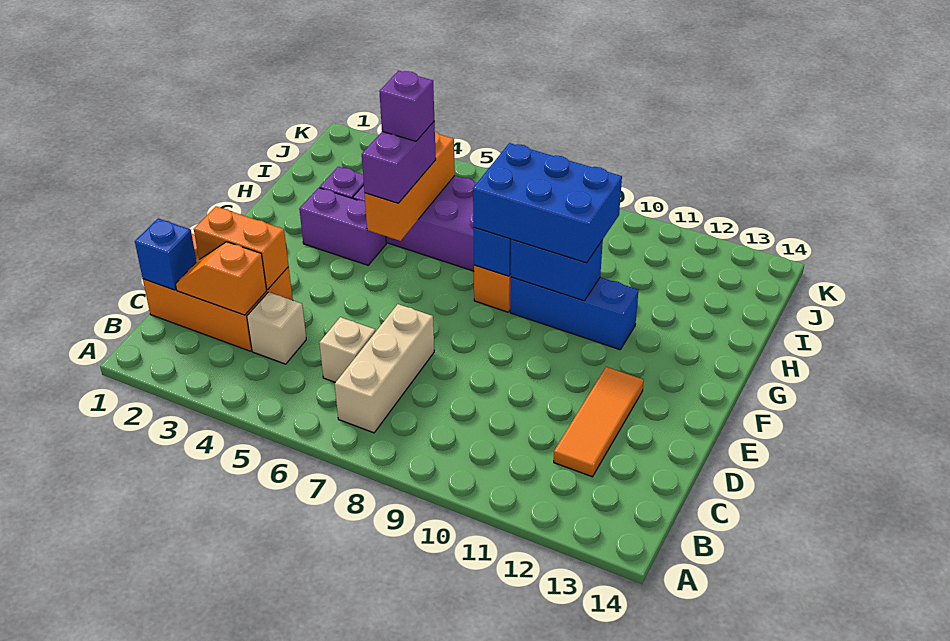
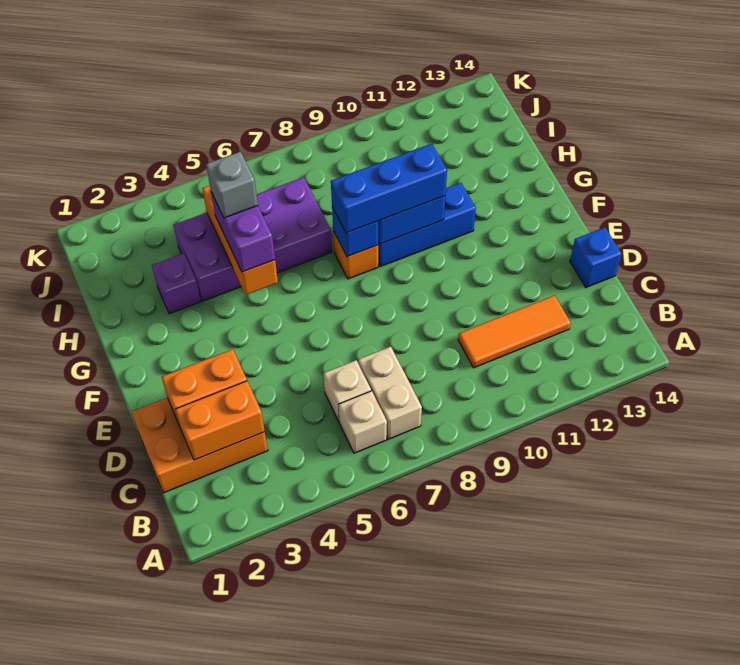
tan 1x3 brick [335,304,434,433] -> tan 1x2 brick [358,347,422,439]
blue 1x1 brick [135,218,197,290] -> blue 1x1 brick moved to [570,227,621,287]
orange 1x2 slope [175,242,267,315] -> orange 1x2 brick [175,381,265,460]
tan 1x1 brick [247,292,306,364] -> tan 1x1 brick moved to [339,391,387,453]
orange 1x3 tile [554,367,644,477] -> orange 1x3 tile turned to [458,295,571,368]
purple 1x2 brick [299,188,386,265] -> none
blue 2x3 brick [473,143,622,263] -> blue 1x3 brick [331,144,447,233]
purple 1x1 brick [379,71,434,141] -> grey 1x1 brick [206,152,258,218]

